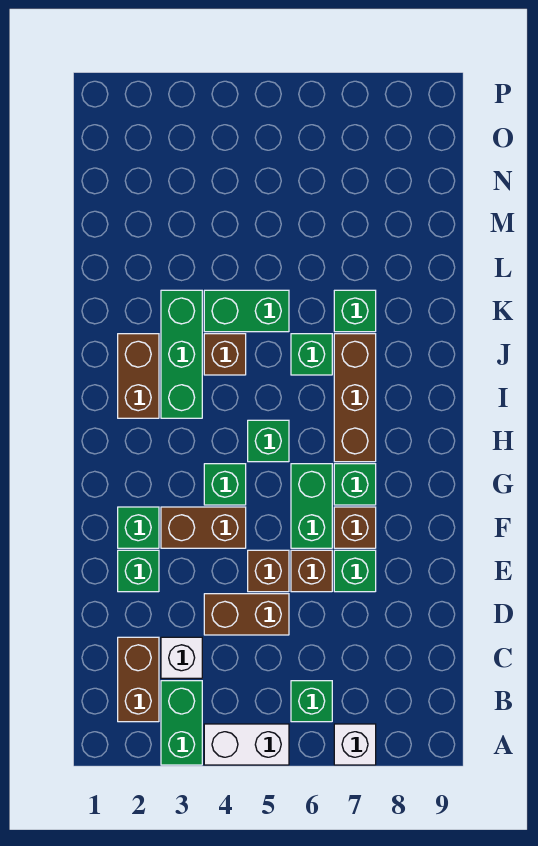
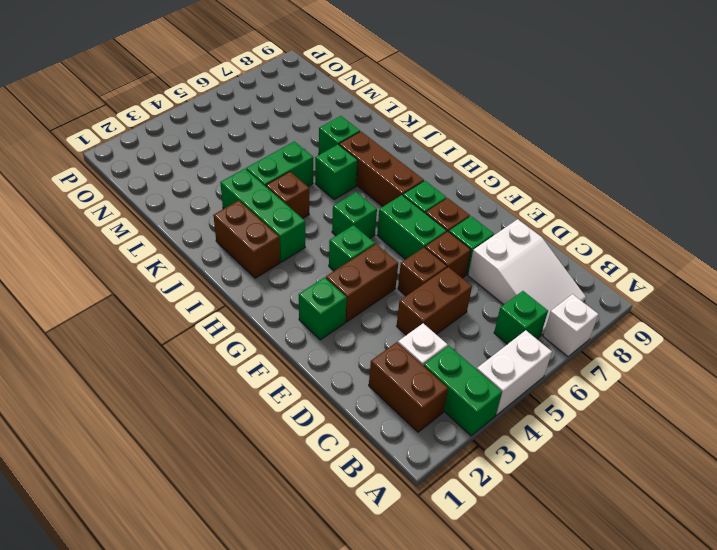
none -> white 2x3 slope [468,219,586,335]
green 1x1 brick [118,550,159,592] -> none

